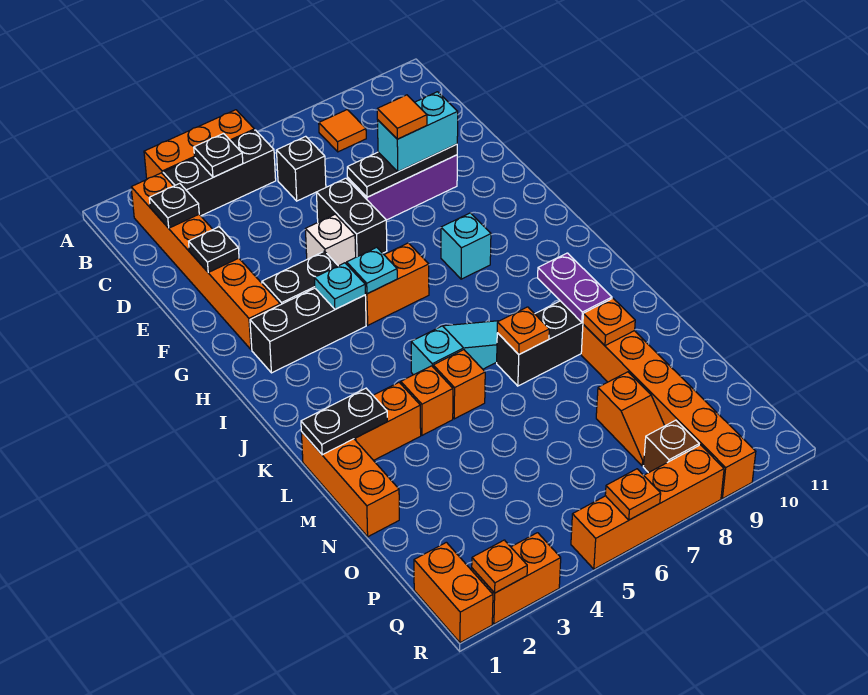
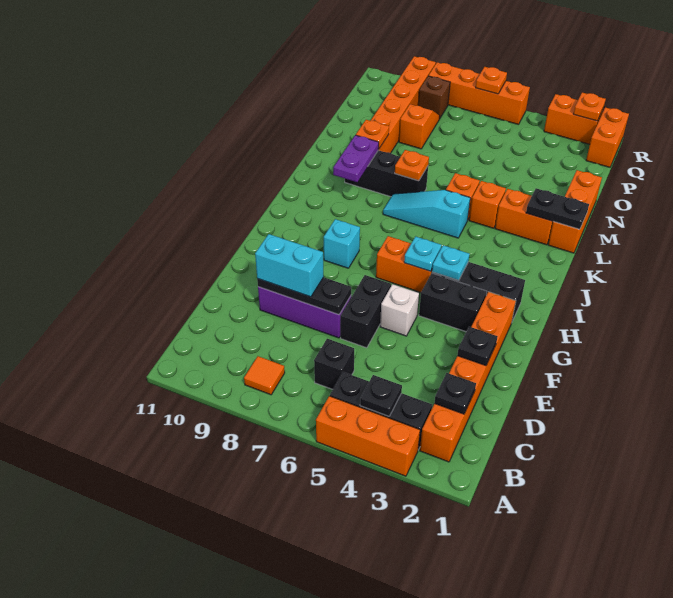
orange 1x1 tile [377,95,427,139] -> none

